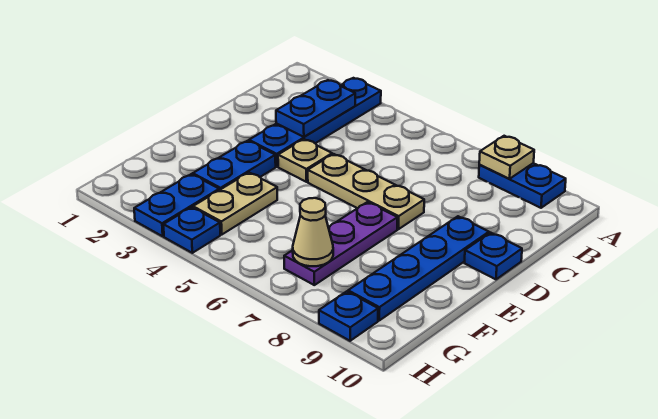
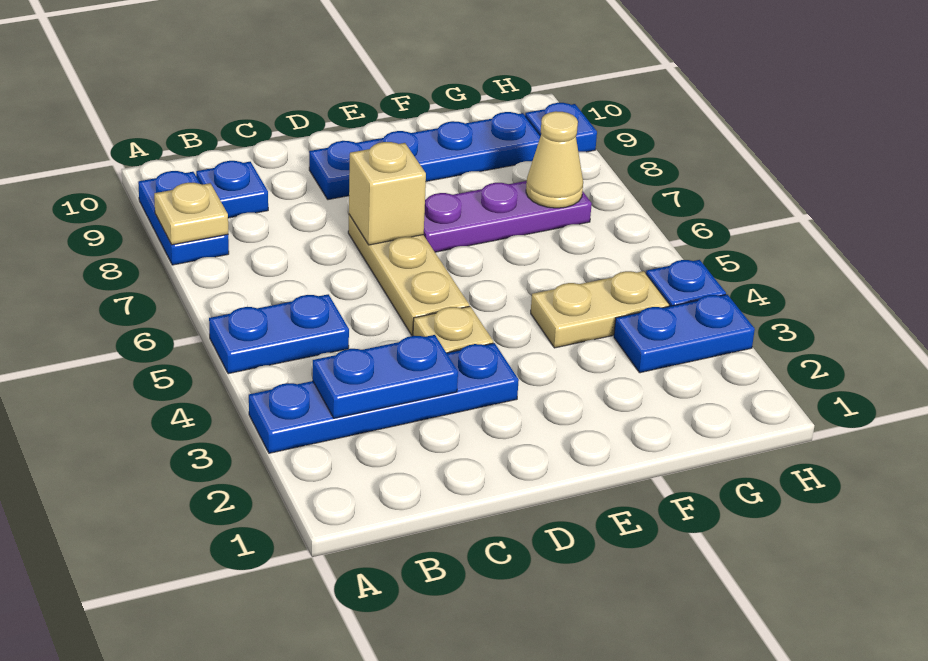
none -> tan 1x1 brick [349,142,426,245]
blue 1x1 plate [465,233,522,279] -> blue 1x1 plate moved to [196,161,268,218]
blue 1x2 plate [193,141,276,190] -> blue 1x2 plate moved to [209,294,349,374]

